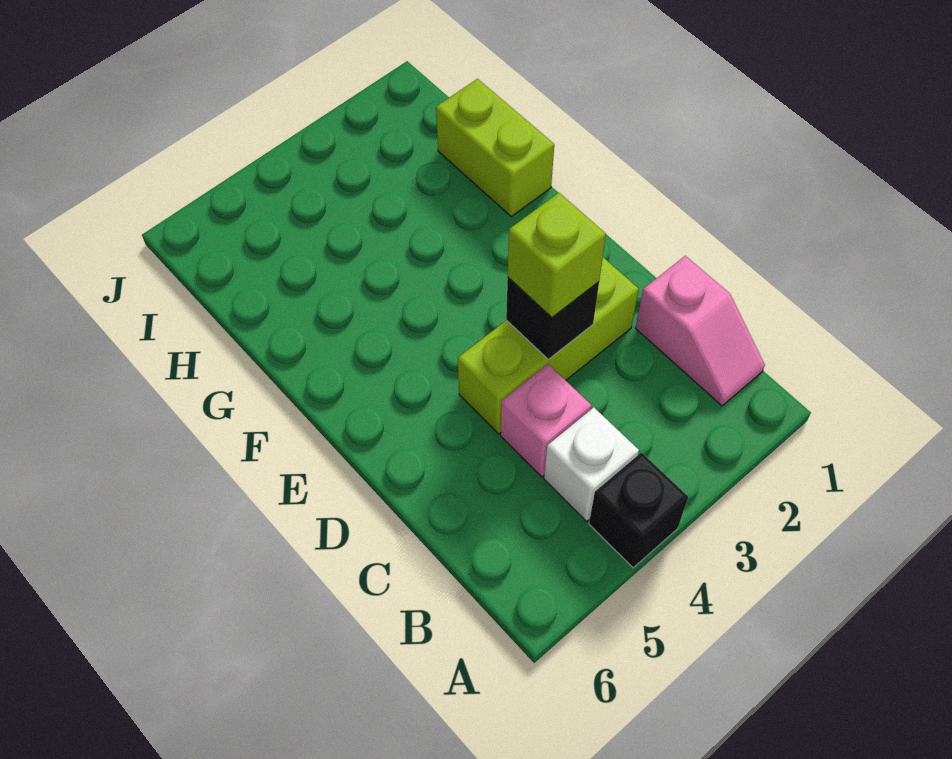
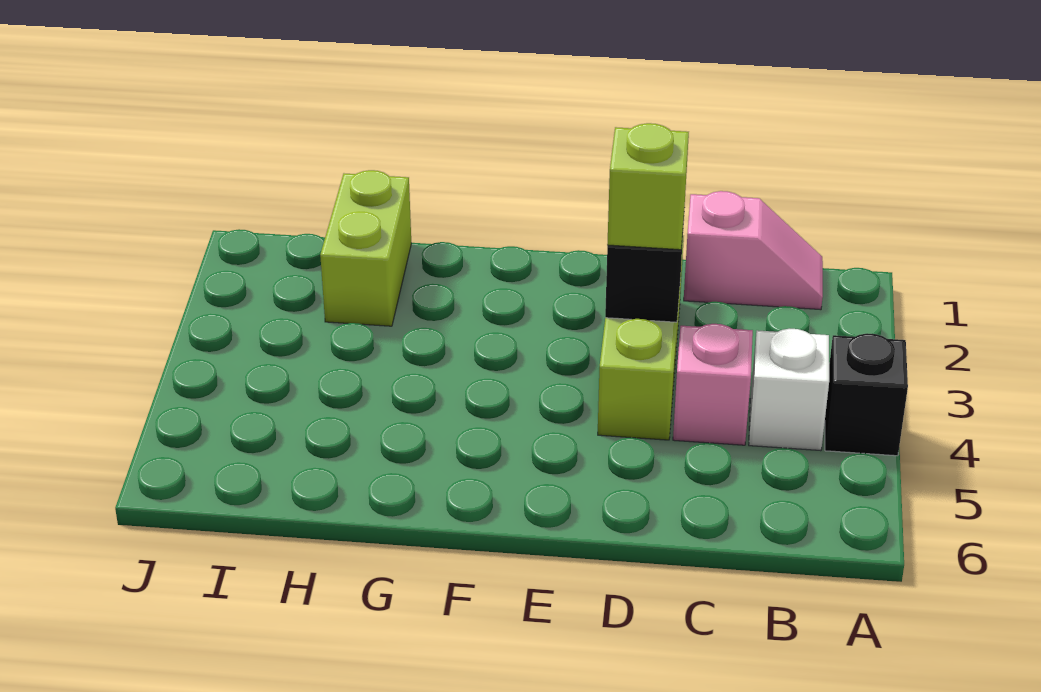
lime 1x2 brick [436,79,554,216] -> lime 1x2 brick turned to [320,170,411,326]

